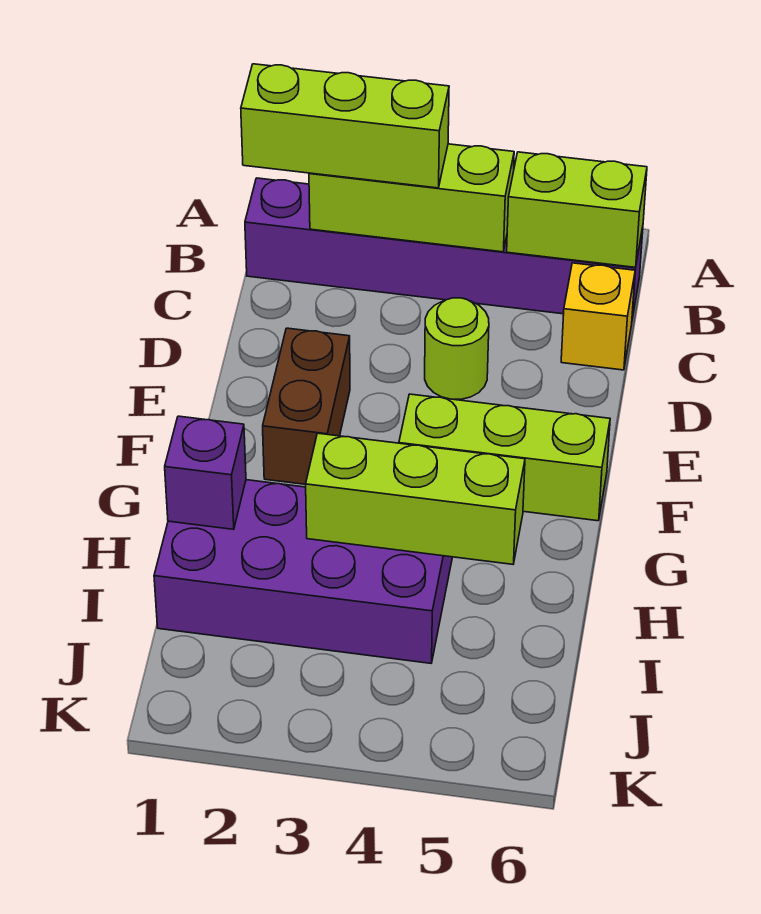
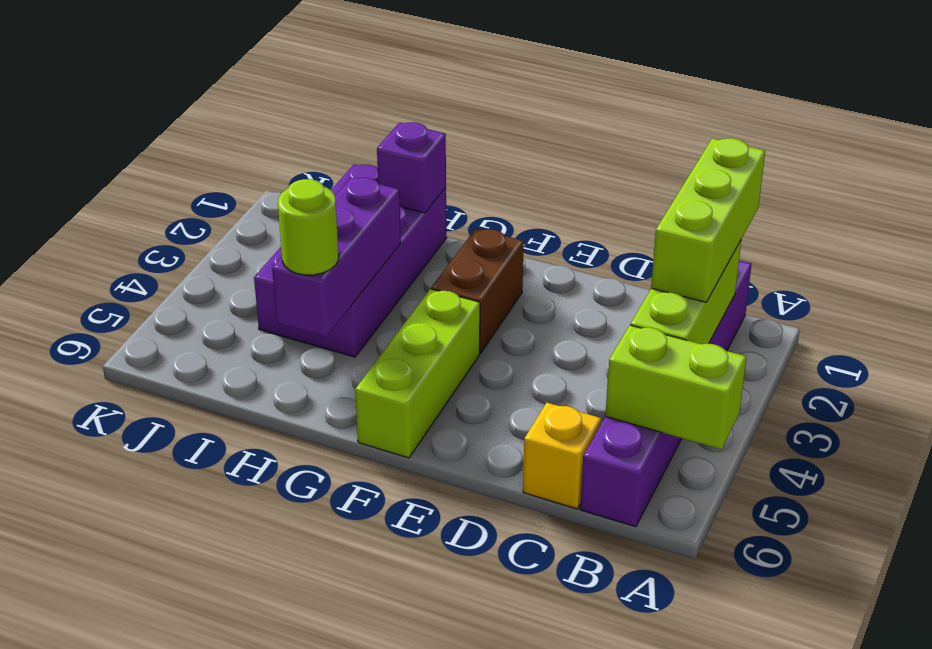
lime 1x2 brick [507,152,647,267] -> lime 1x2 brick turned to [605,325,746,449]
lime 1x1 round brick [425,298,489,399] -> lime 1x1 round brick moved to [278,179,339,275]
brown 1x2 brick [263,328,350,484] -> brown 1x2 brick turned to [431,229,524,353]
lime 1x3 brick [306,433,525,564] -> purple 1x3 brick [272,177,401,337]

